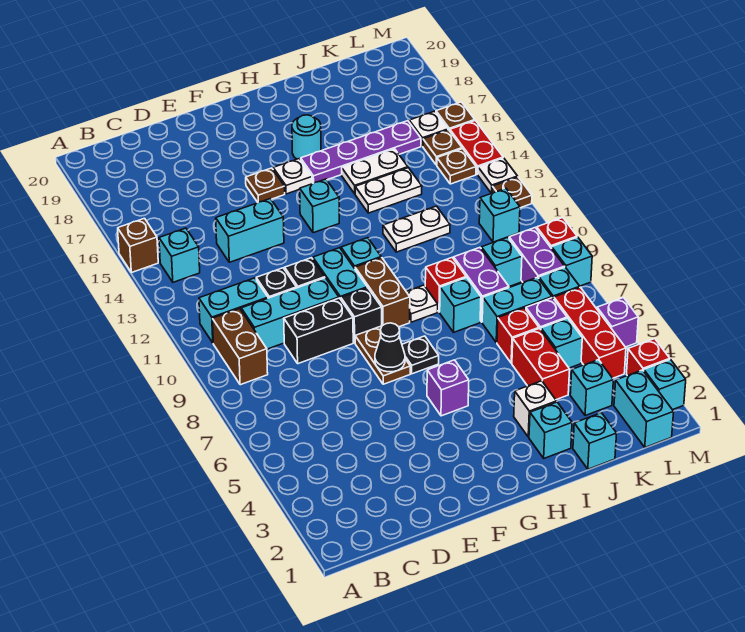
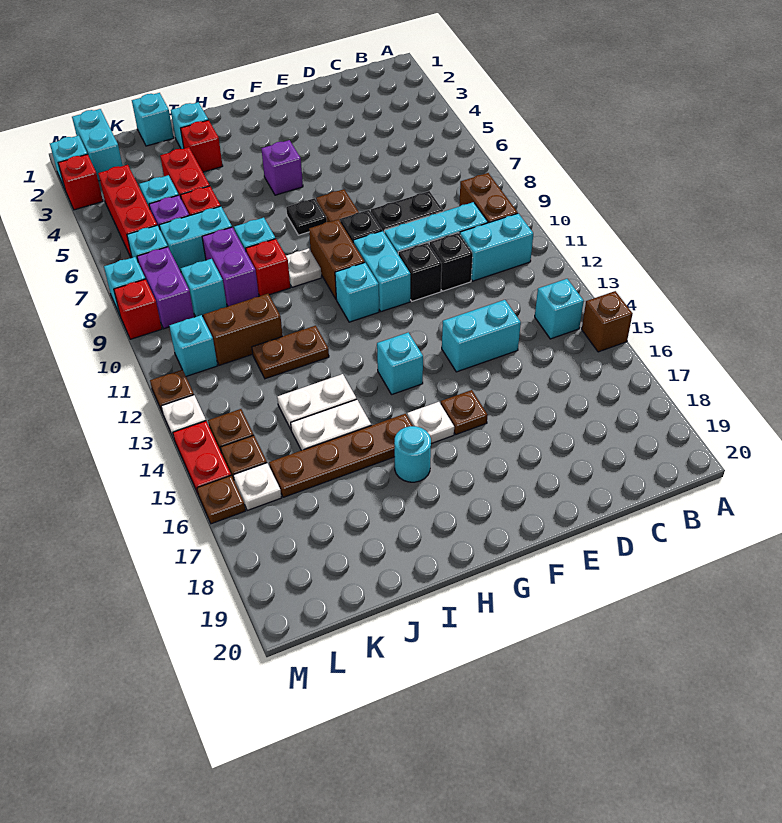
black 1x1 cone [375,323,405,372] -> none
purple 1x4 plate [301,121,421,183] -> brown 1x4 plate [269,414,413,497]
white 1x1 brick [514,381,557,437] -> red 1x1 brick [181,120,223,172]
white 1x2 plate [383,206,450,252] -> brown 1x2 plate [252,326,329,379]
none -> brown 1x2 brick [203,294,283,365]
cyan 1x1 brick [570,360,613,416] -> none
purple 1x1 brick [597,298,638,347] -> none

